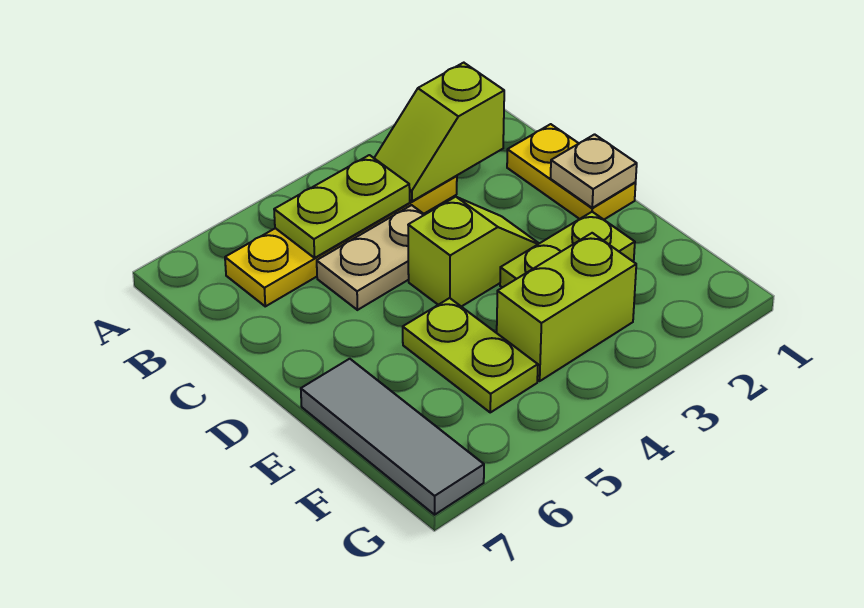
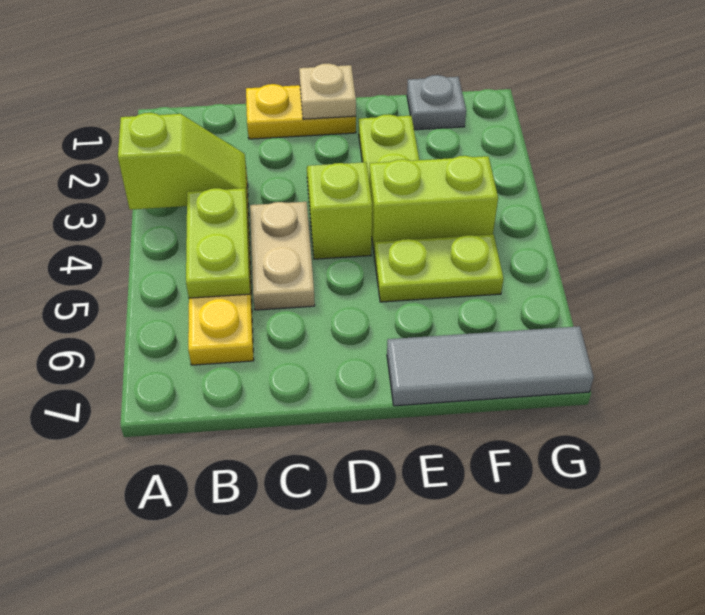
lime 1x2 slope [374,63,504,201] -> lime 1x2 slope turned to [118,113,247,210]
none -> grey 1x1 plate [407,75,466,130]
lime 1x2 brick [497,233,636,381] -> lime 1x2 brick turned to [369,156,498,255]

